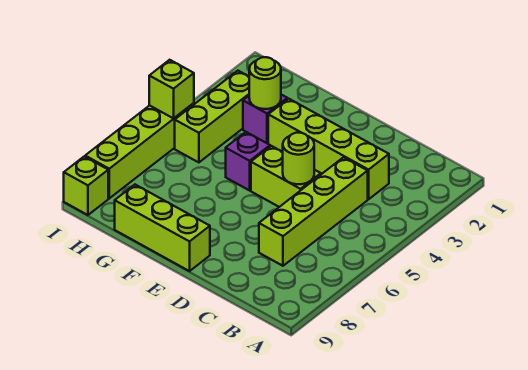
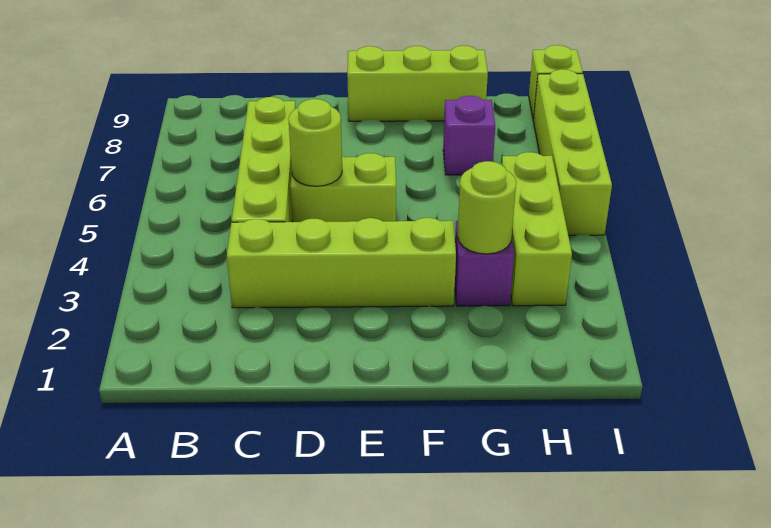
purple 1x1 brick [226,132,270,190] -> purple 1x1 brick moved to [443,96,495,175]
lime 1x1 brick [149,60,194,118] -> none

